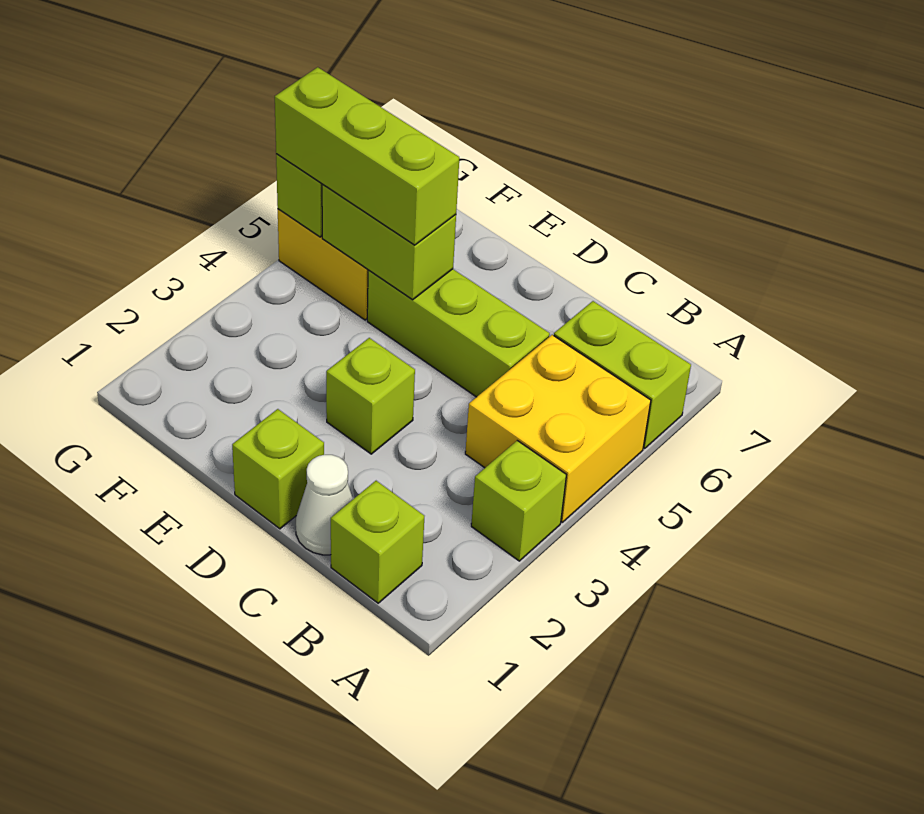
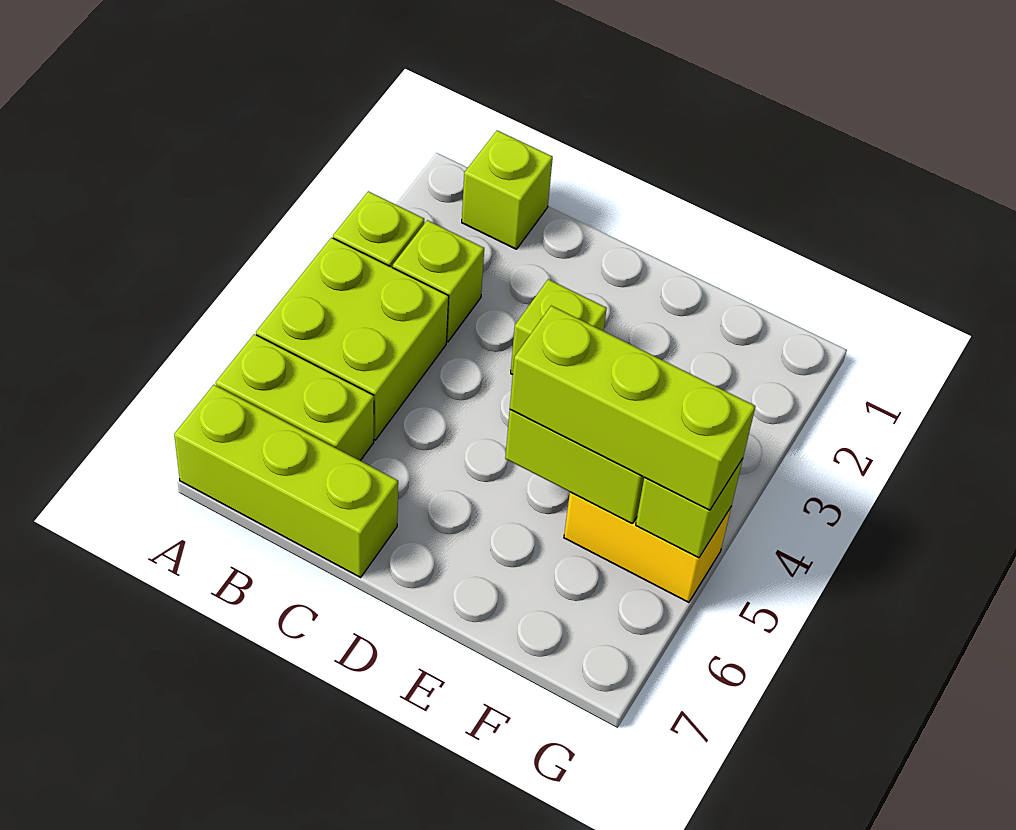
yellow 2x2 brick [465,335,651,522] -> lime 2x2 brick [256,237,449,440]
white 1x1 cone [296,455,353,555] -> none
lime 1x3 brick [367,269,550,397] -> lime 1x3 brick moved to [174,385,398,577]
lime 1x1 brick [232,409,324,529] -> lime 1x1 brick moved to [393,220,484,342]

